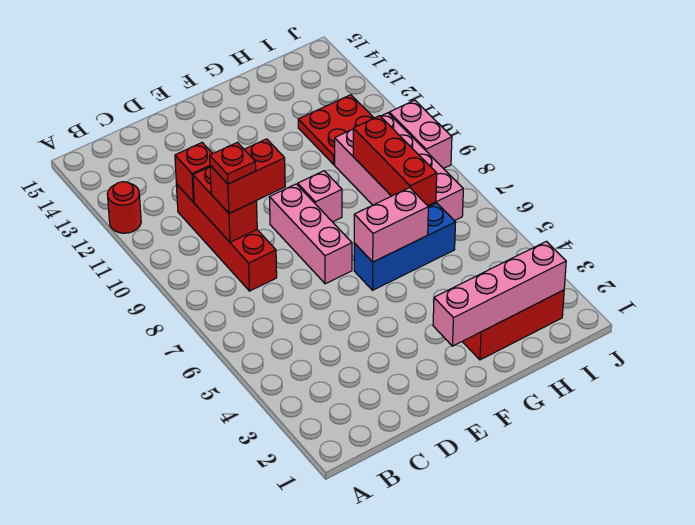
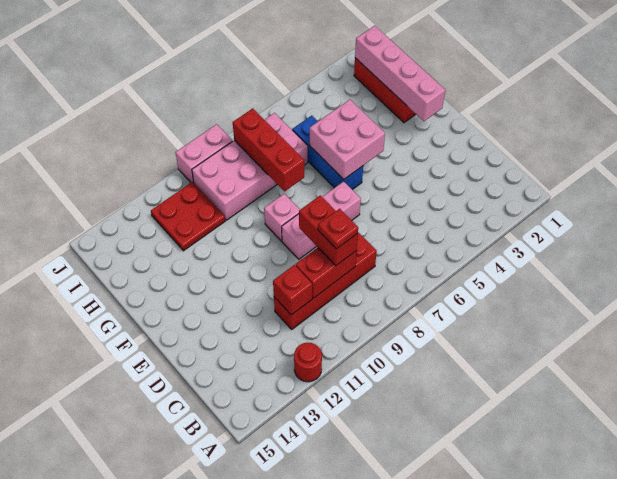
pink 1x2 brick [354,188,428,262] -> pink 2x2 brick [310,100,385,179]
red 1x3 brick [353,116,437,206] -> red 1x3 brick turned to [233,108,304,191]

